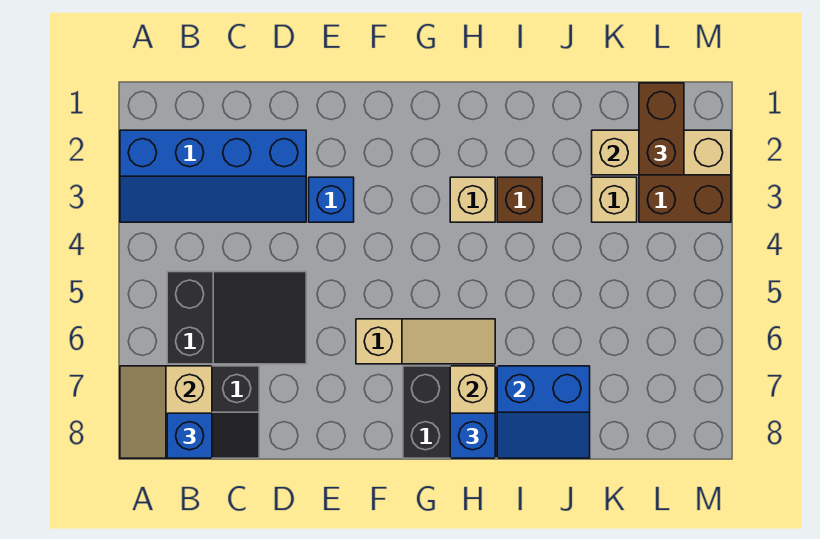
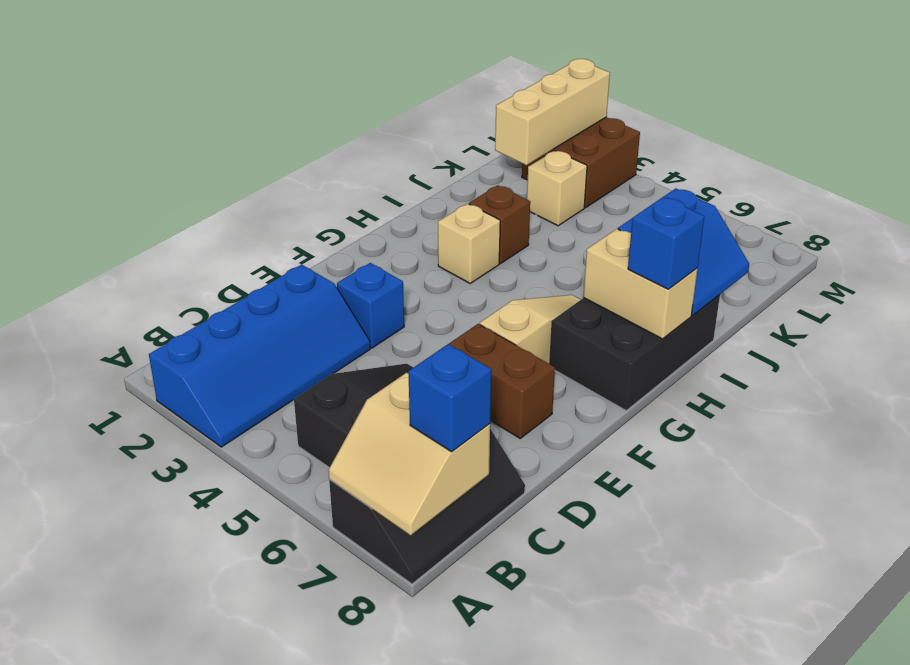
brown 1x2 brick [639,83,684,175] -> brown 1x2 brick moved to [449,324,555,438]

